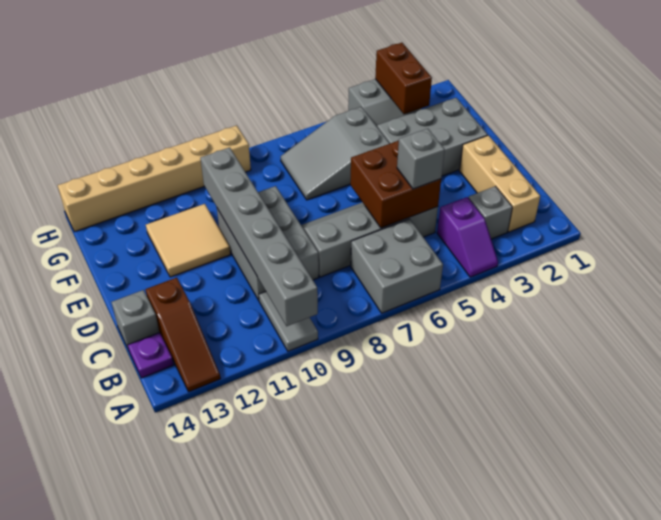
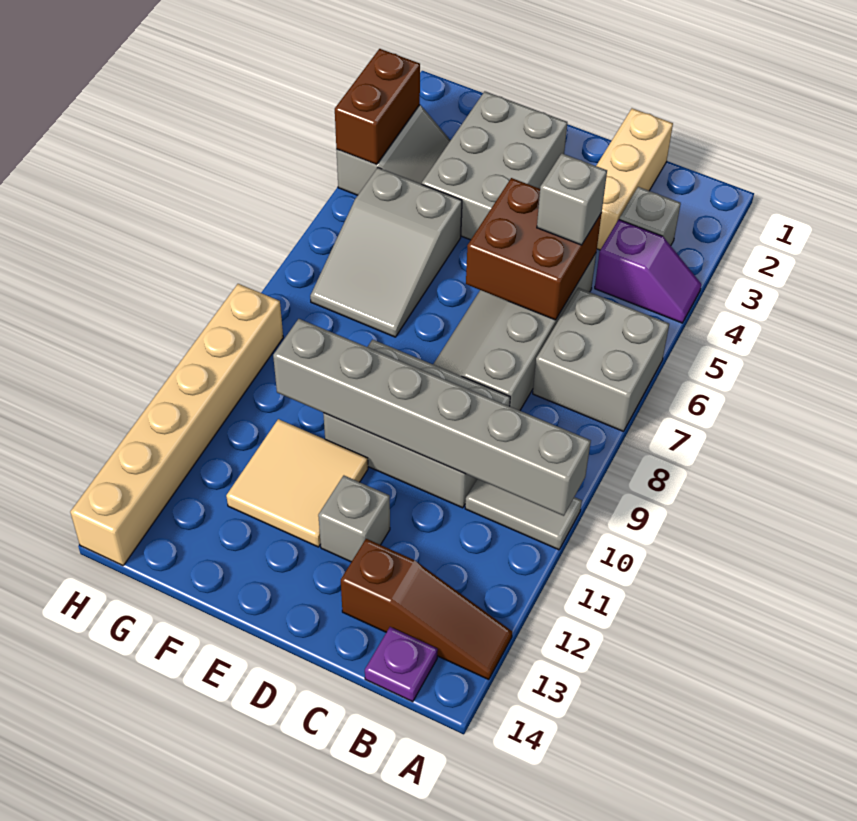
tan 1x3 brick [459,135,540,232] -> tan 1x3 brick turned to [596,108,673,250]
grey 1x1 brick [111,290,159,350] -> grey 1x1 brick moved to [318,476,390,562]
brown 1x2 brick [375,43,432,114] -> brown 1x2 brick turned to [335,49,420,165]

